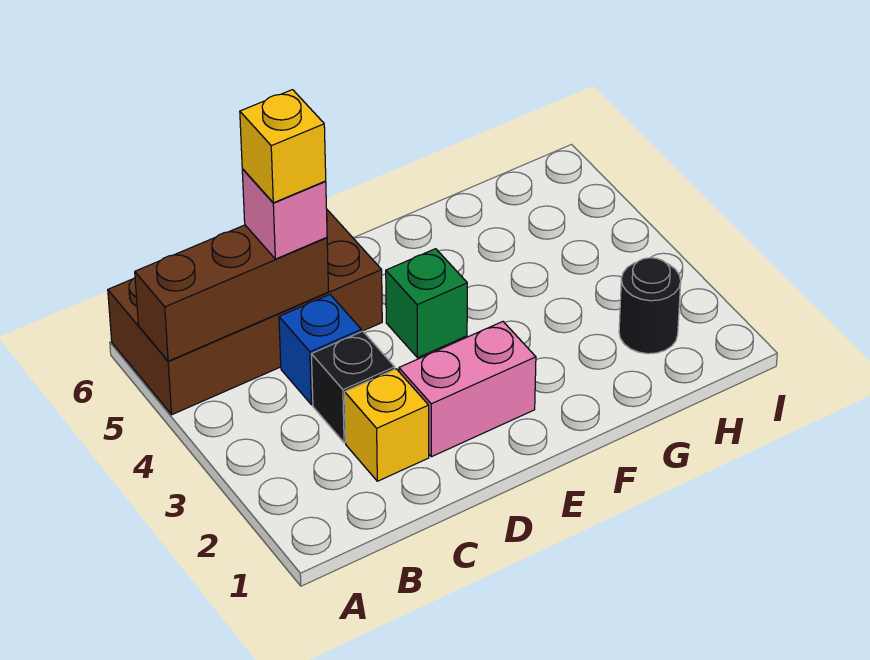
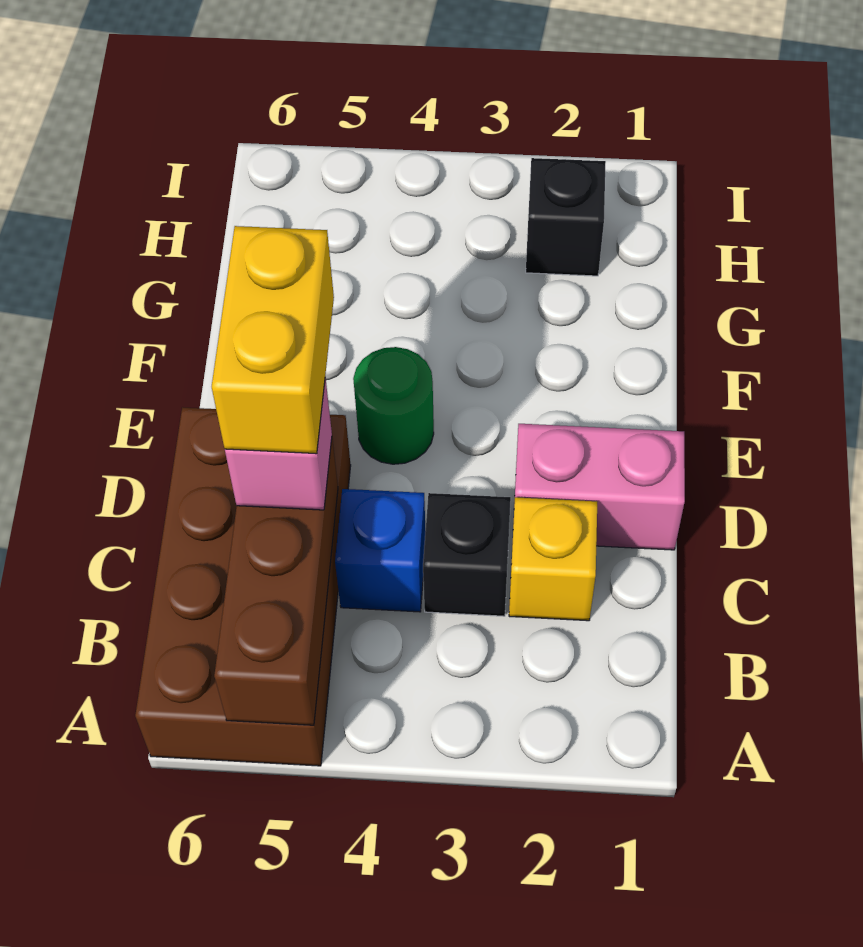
yellow 1x1 brick [240,90,326,203] -> yellow 1x2 brick [212,226,334,454]
pink 1x2 brick [399,322,536,457] -> pink 1x2 brick turned to [515,424,685,550]
green 1x1 brick [386,249,467,358] -> green 1x1 round brick [353,347,434,464]
black 1x1 round brick [619,258,681,354] -> black 1x1 brick [526,158,606,276]

